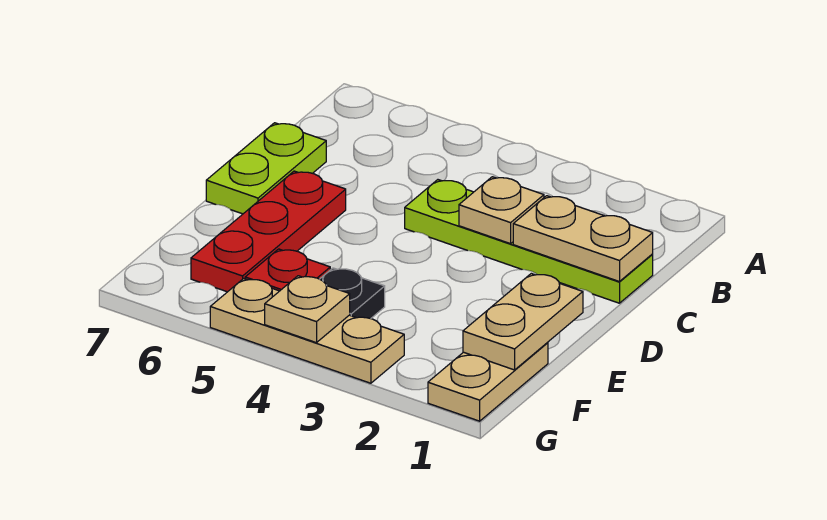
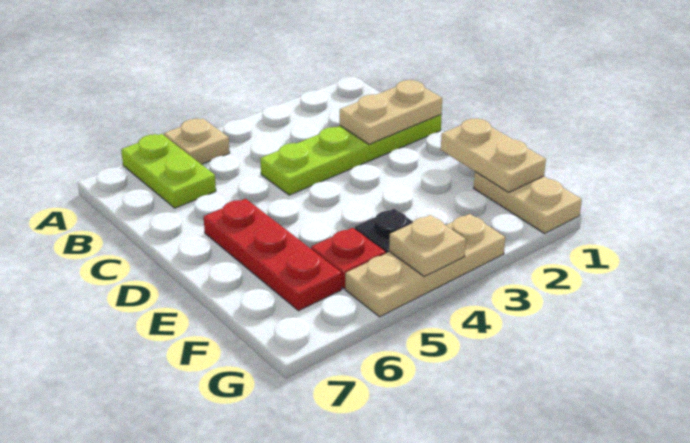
tan 1x1 plate [459,177,544,244] -> tan 1x1 plate moved to [164,119,230,164]
lime 1x2 plate [206,123,326,214] -> lime 1x2 plate moved to [121,134,216,208]

